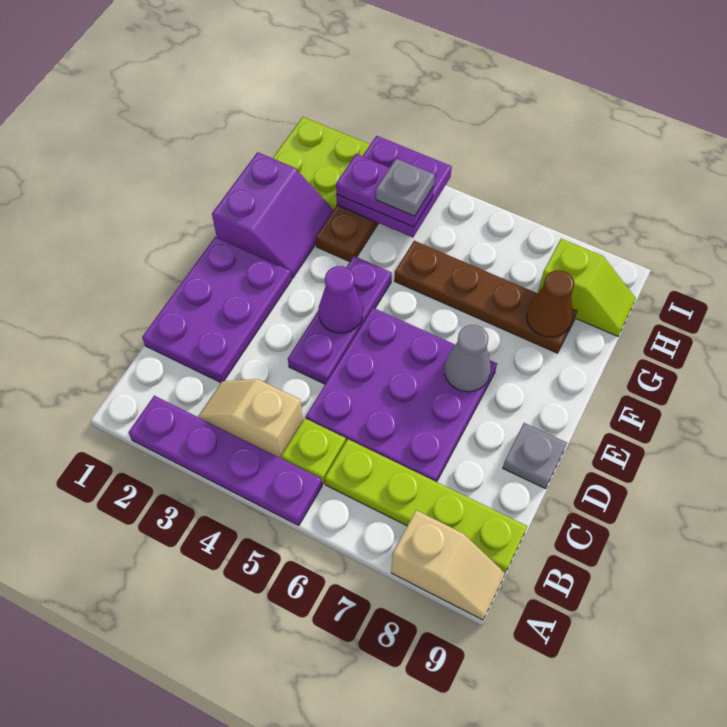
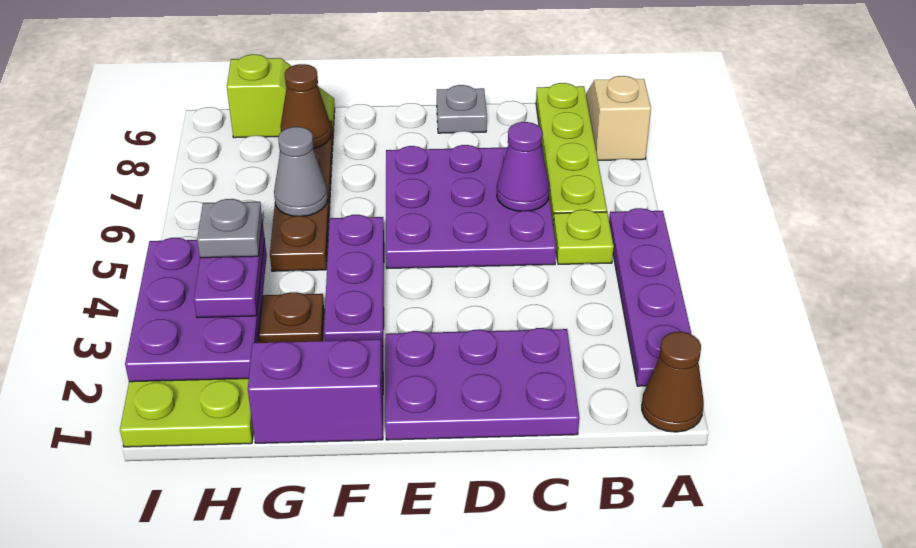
none -> brown 1x1 cone [642,332,704,432]
tan 1x2 slope [198,379,303,459] -> none
purple 1x3 plate [288,256,392,384] -> purple 1x3 plate turned to [324,215,384,341]
purple 1x1 cone [319,266,363,333] -> purple 1x1 cone moved to [497,122,549,211]
grey 1x1 cone [445,325,491,392] -> grey 1x1 cone moved to [274,127,328,216]
purple 2x2 plate [336,136,452,238] -> purple 2x3 plate [125,238,267,382]
lime 1x2 slope [538,239,636,336] -> lime 1x2 slope turned to [227,54,335,138]

